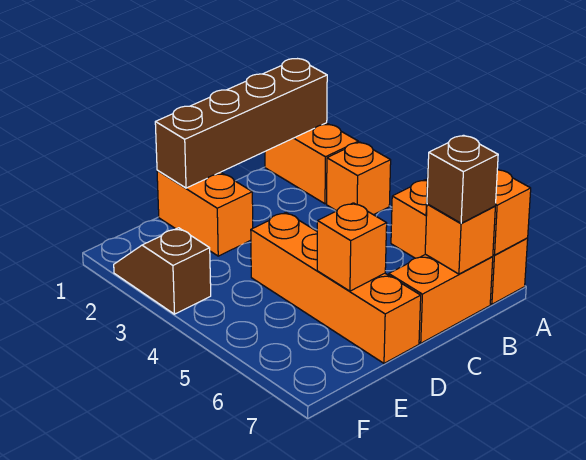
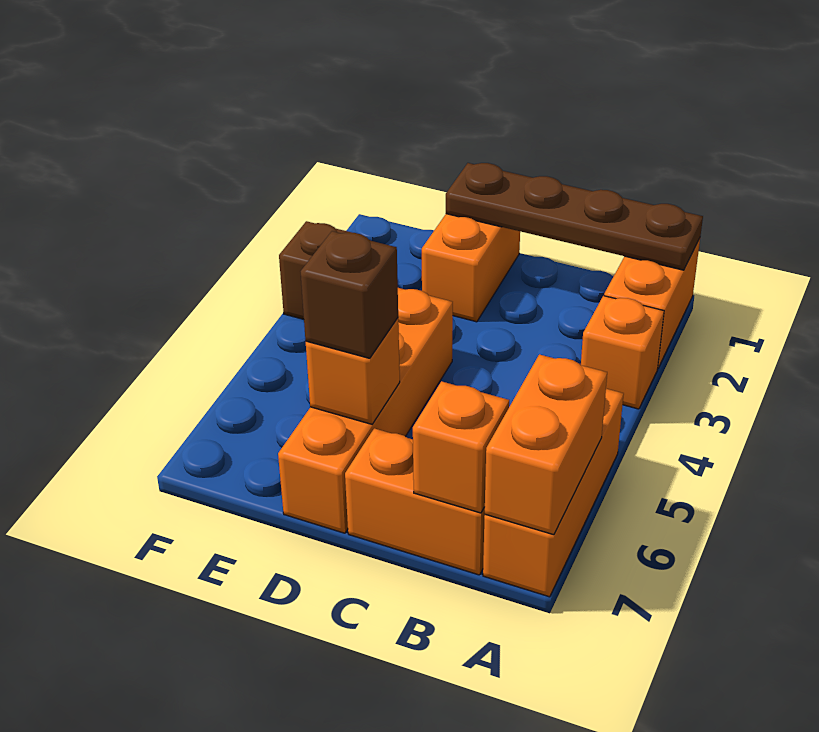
brown 1x4 brick [155,59,327,188] -> brown 1x4 plate [446,163,703,270]
brown 1x1 brick [427,135,498,223] -> brown 1x1 brick moved to [301,231,398,358]

